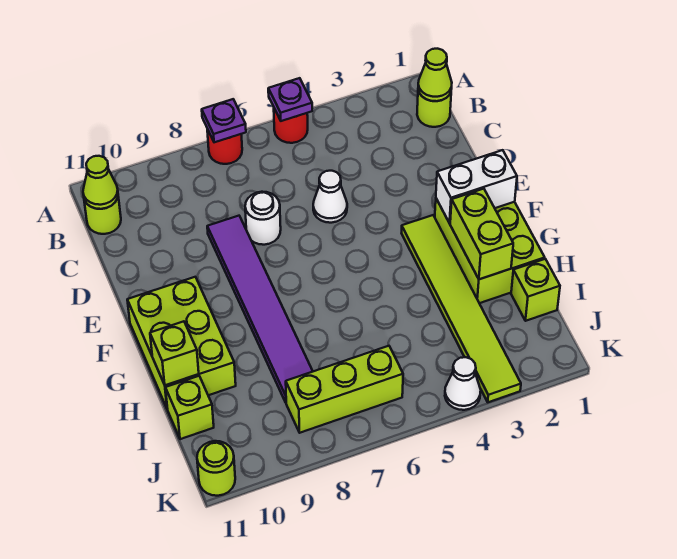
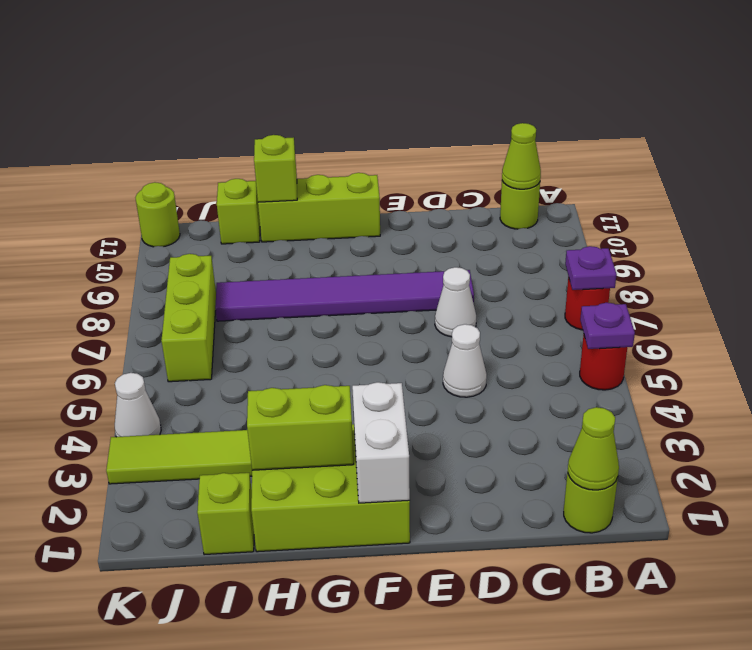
white 1x1 round brick [245,192,281,245] -> white 1x1 cone [435,267,476,337]
lime 2x3 brick [127,277,236,409] -> lime 1x3 brick [258,173,380,242]

